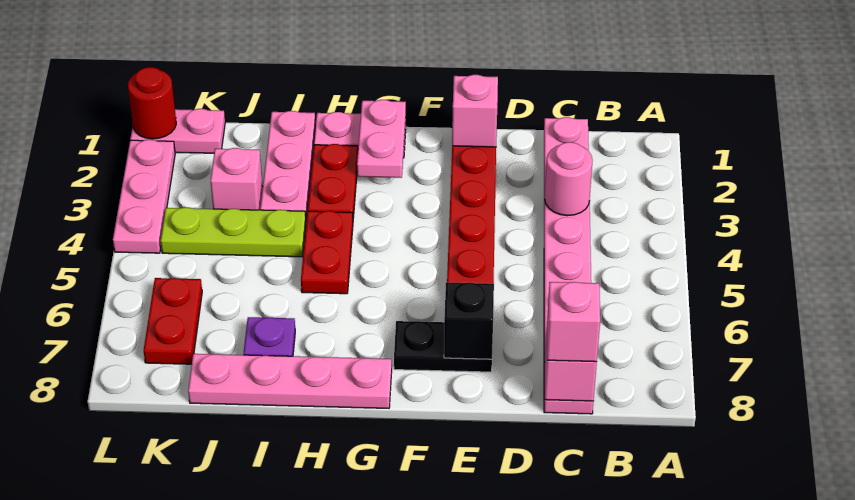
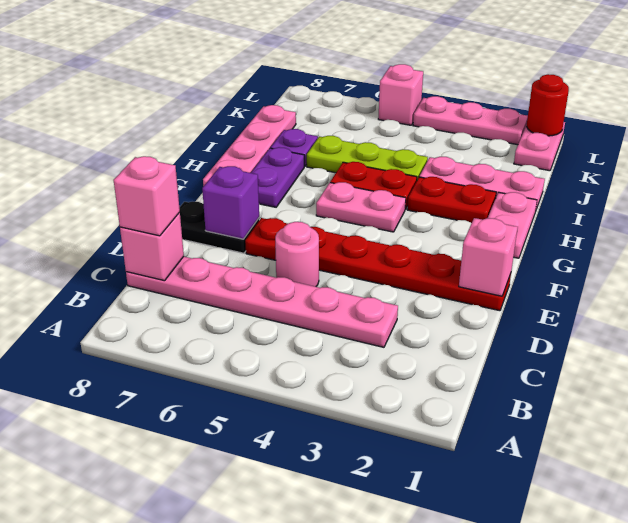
pink 1x8 plate [544,117,593,414] -> pink 1x6 plate [126,257,398,347]
pink 1x1 round brick [545,142,593,216] -> pink 1x1 round brick moved to [275,222,319,287]
black 1x2 plate [394,321,492,372] -> black 1x2 plate turned to [179,202,259,253]
black 1x1 brick [444,282,494,359] -> purple 1x1 brick [202,166,259,239]
pink 1x2 plate [357,100,406,178] -> pink 1x2 plate moved to [316,182,406,232]
none -> purple 1x2 plate [251,147,304,207]
lime 1x3 plate [161,207,306,257] -> lime 1x3 plate turned to [307,136,428,179]
pink 1x1 brick [211,148,263,210] -> pink 1x1 brick moved to [378,64,423,125]
red 1x2 plate [144,278,202,364] -> none

